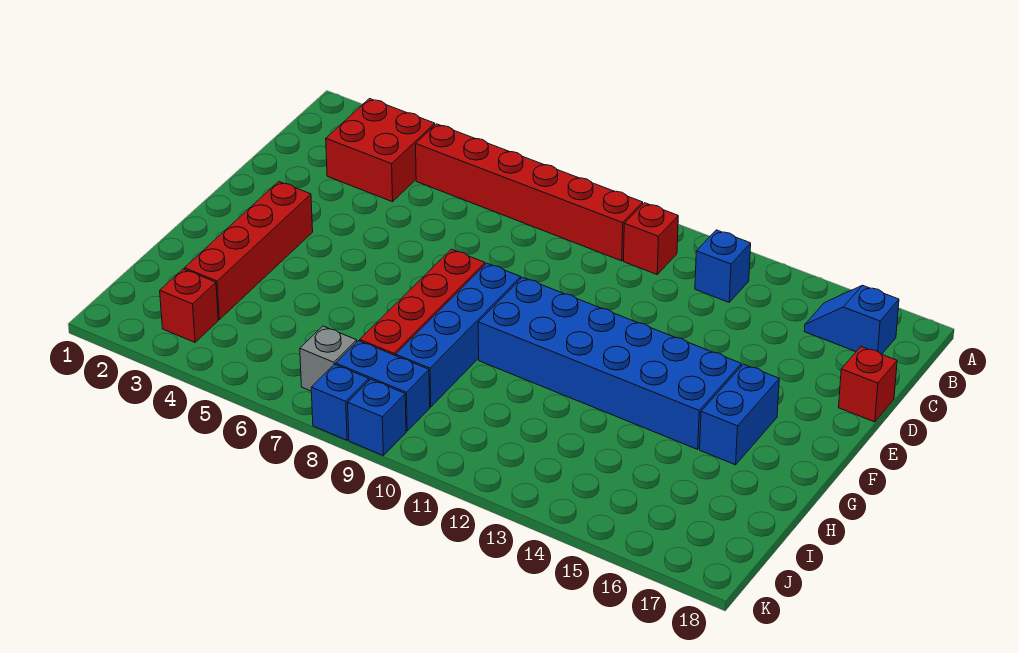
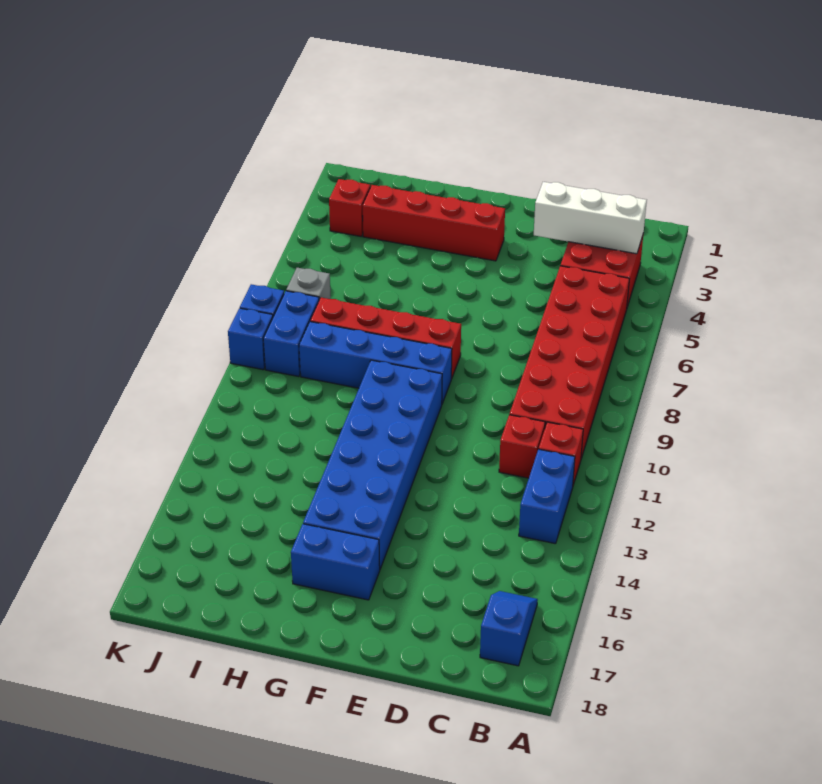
none -> white 1x3 brick [534,182,647,254]
red 1x6 brick [416,124,643,261] -> red 2x6 brick [510,266,630,458]
blue 1x1 brick [695,230,751,302] -> blue 1x2 brick [519,449,575,544]
red 1x1 brick [839,347,897,422] -> red 1x1 brick moved to [499,415,545,478]

